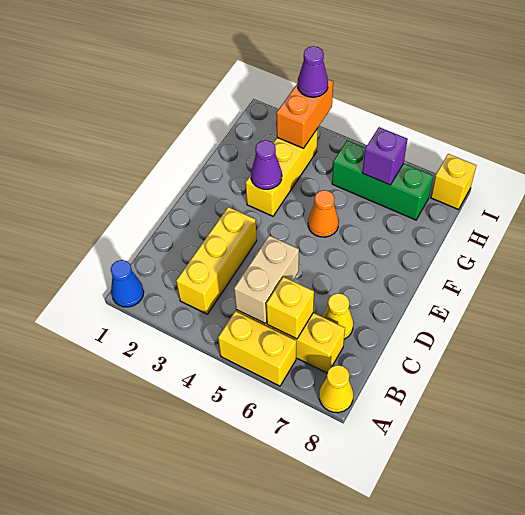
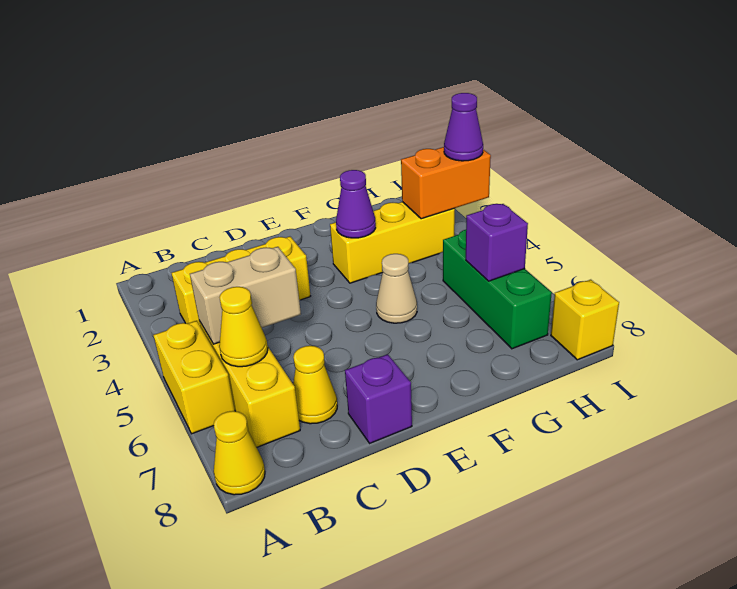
blue 1x1 cone [111,260,144,307] -> none
yellow 1x1 brick [266,277,314,339] -> yellow 1x1 cone [219,287,268,367]
none -> purple 1x1 brick [345,354,412,443]
orange 1x1 cone [308,190,339,237] -> tan 1x1 cone [376,254,417,323]

